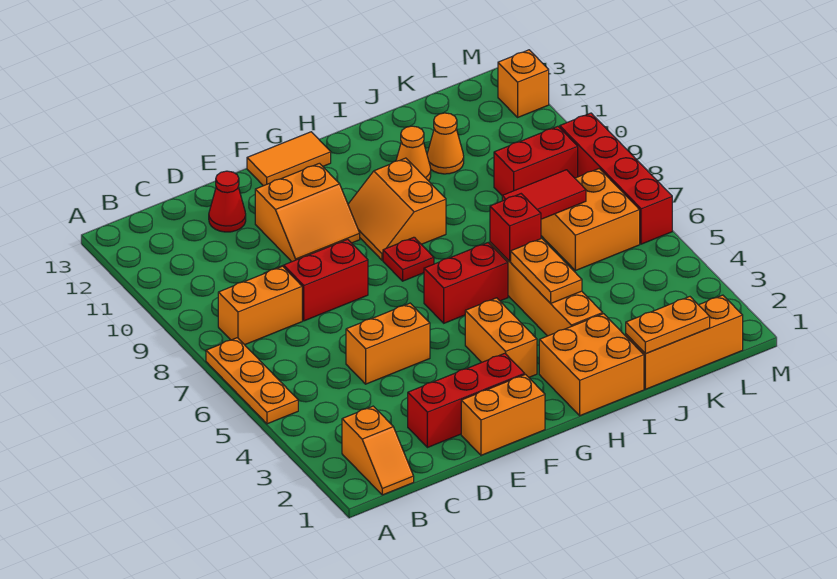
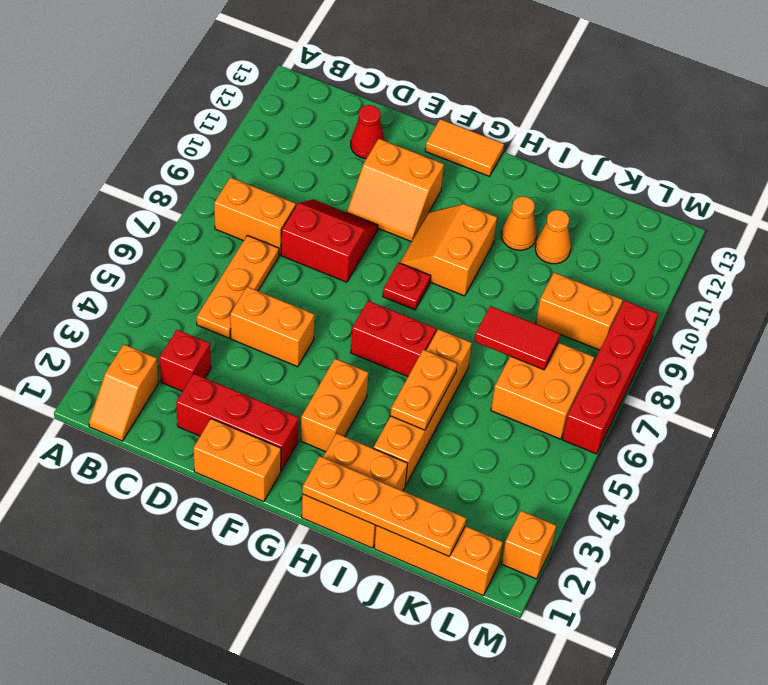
orange 1x3 plate [206,338,298,424] -> orange 1x3 plate moved to [196,235,279,338]
red 1x1 brick [490,194,541,261] -> red 1x1 brick moved to [159,330,211,391]
orange 1x2 plate [626,297,710,354] -> orange 1x4 plate [302,456,466,556]
red 1x2 brick [494,126,578,196] -> orange 1x2 brick [536,273,623,350]
orange 1x1 brick [498,50,549,117] -> orange 1x1 brick moved to [501,511,556,579]

